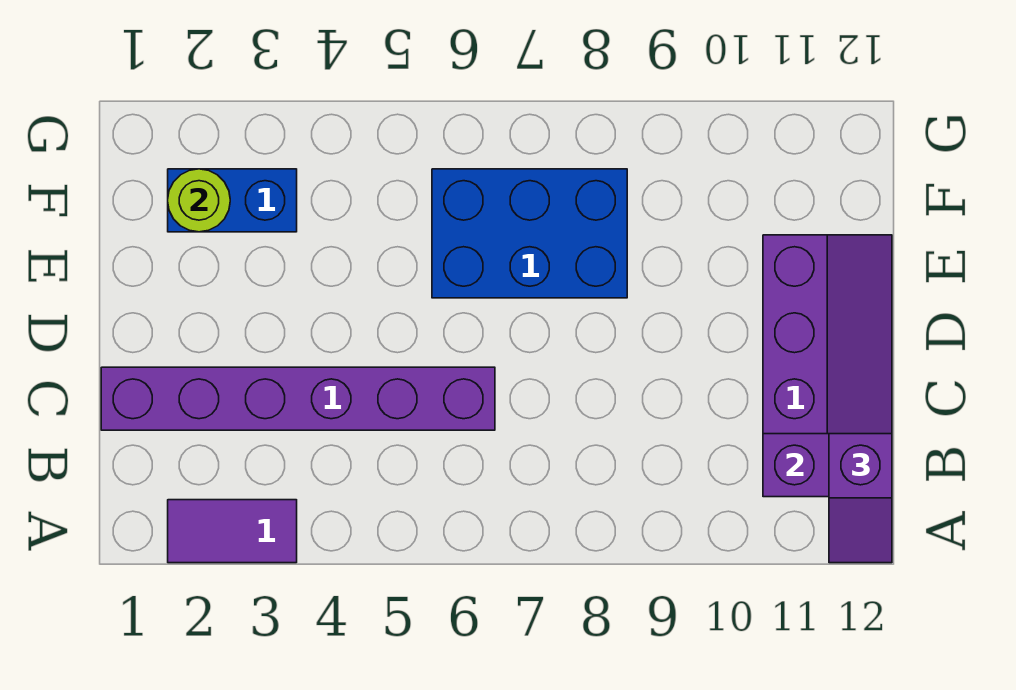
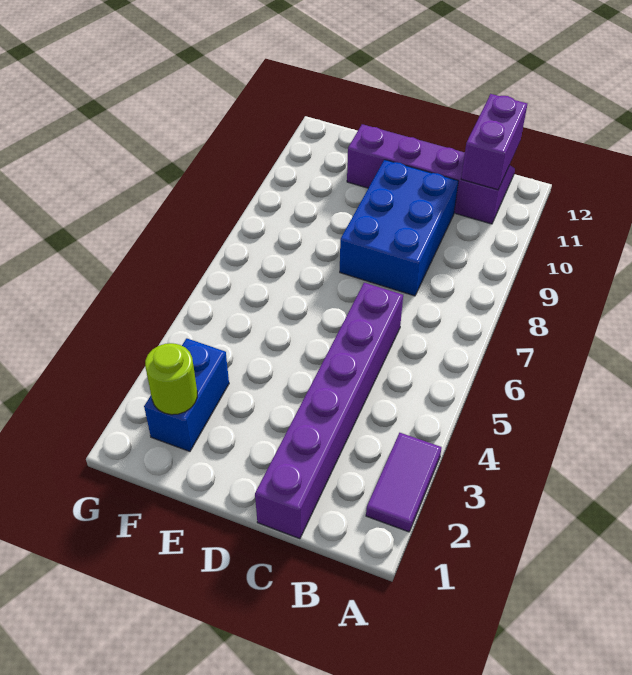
purple 1x2 slope [829,434,892,563] -> none
blue 2x3 brick [432,169,627,298] -> blue 2x3 brick moved to [340,160,458,296]

